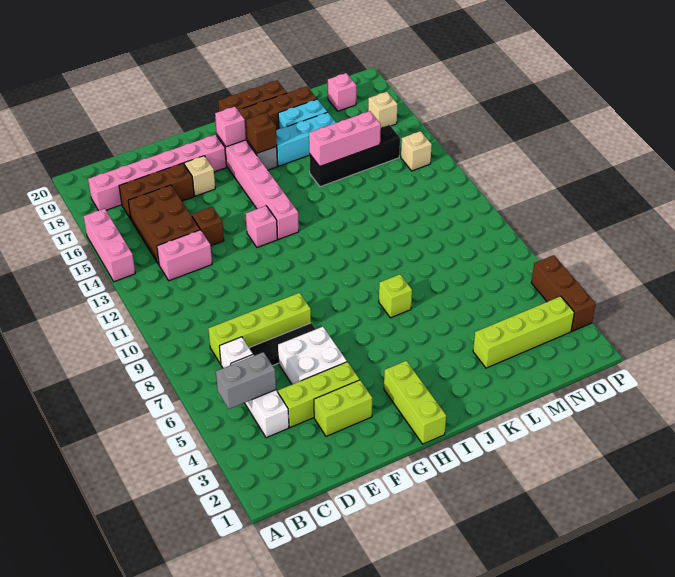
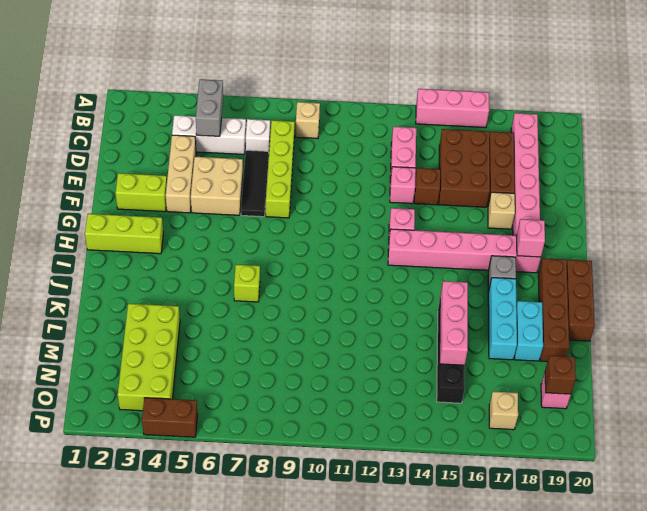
brown 2x3 brick [128,185,200,264] -> brown 2x3 brick turned to [439,129,490,207]
lime 1x3 brick [278,362,360,428] -> tan 1x3 brick [166,135,196,213]
lime 1x2 brick [314,380,372,436] -> lime 1x2 brick turned to [115,173,167,212]
white 2x2 brick [278,327,347,384] -> tan 2x2 brick [191,157,243,215]
none -> pink 1x1 brick [390,167,416,204]
brown 1x1 brick [246,113,277,153] -> brown 1x1 brick moved to [545,356,576,394]
lime 1x4 brick [473,296,574,368] -> lime 2x4 brick [118,304,180,411]
tan 1x1 brick [401,131,432,171] -> tan 1x1 brick moved to [295,102,320,139]
brown 1x3 brick [531,255,596,331] -> brown 1x2 brick [142,398,198,437]

